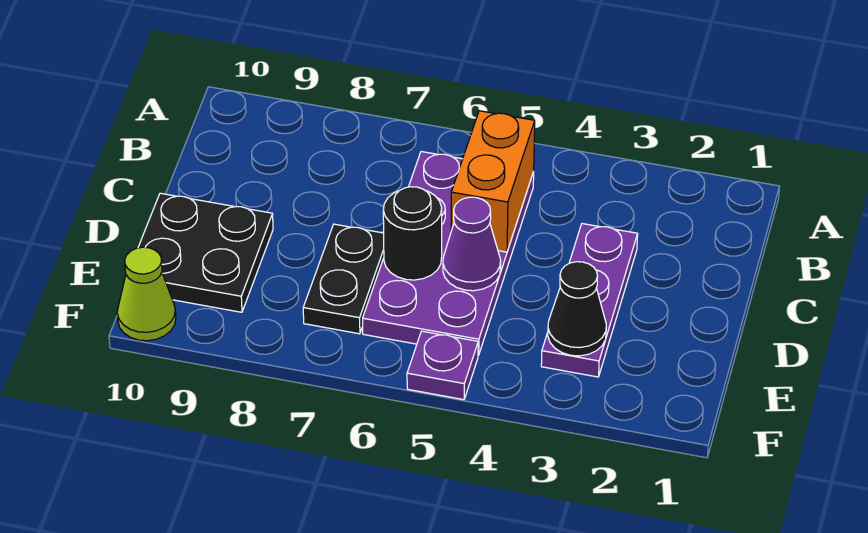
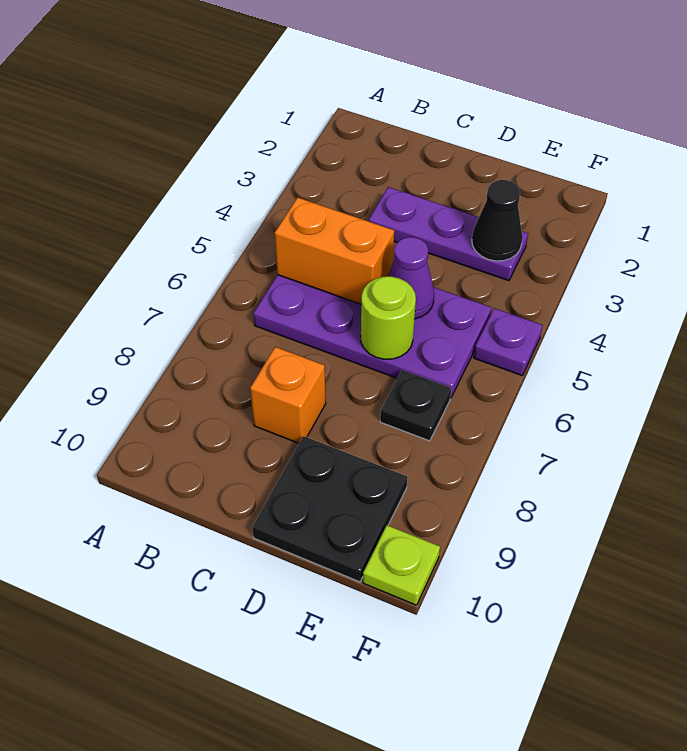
none -> orange 1x1 brick [250,347,326,443]
black 1x1 round brick [383,187,442,280] -> lime 1x1 round brick [361,276,416,359]
black 1x2 plate [303,224,384,334] -> black 1x1 plate [380,370,451,441]
lime 1x1 cone [117,247,176,341] -> lime 1x1 plate [363,525,440,605]

